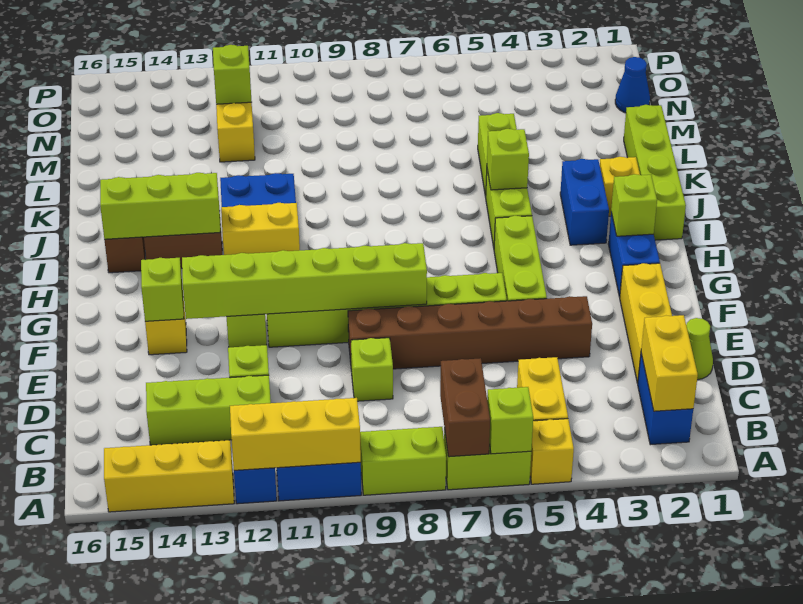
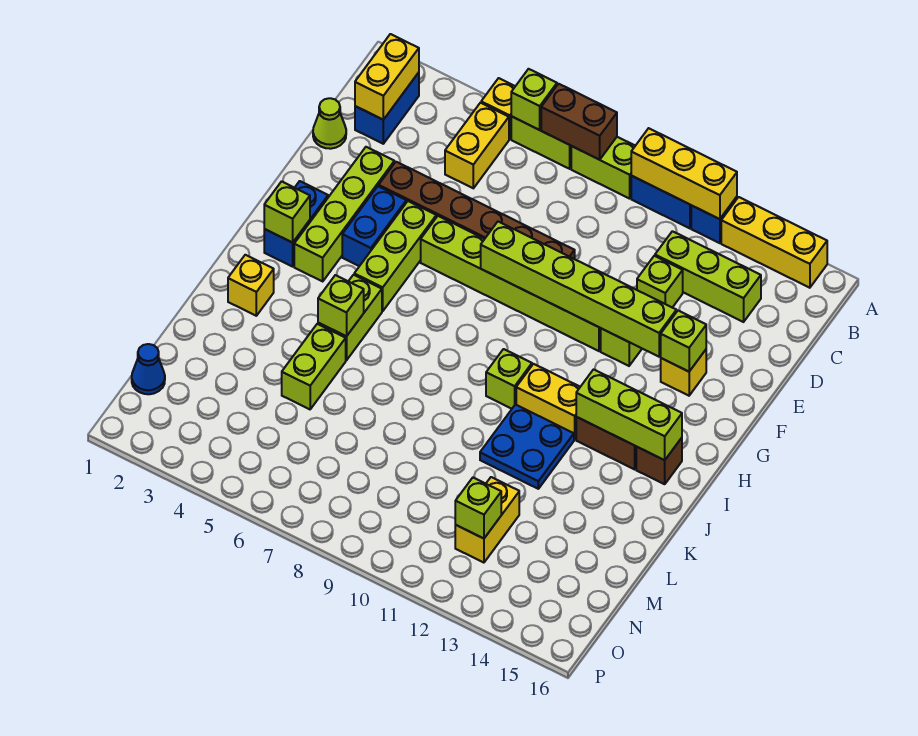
brown 1x2 brick [440,358,490,457] -> brown 1x2 brick turned to [541,84,617,160]
yellow 1x3 brick [620,263,672,384] -> none
lime 1x1 brick [351,338,393,401] -> lime 1x1 brick moved to [486,349,532,409]
lime 1x4 brick [624,105,686,240] -> lime 1x4 brick moved to [294,147,394,281]
blue 1x2 brick [560,159,609,245] -> blue 1x2 brick moved to [342,186,406,266]

